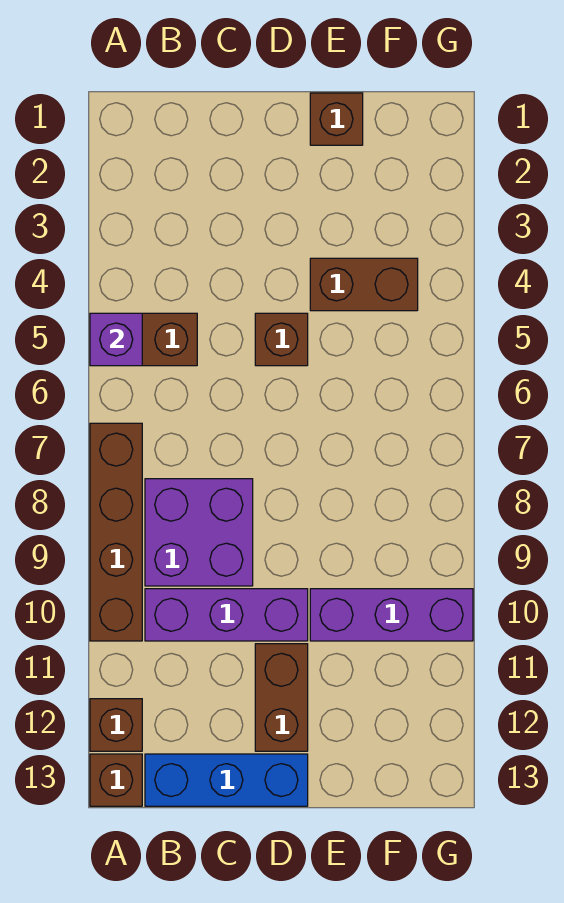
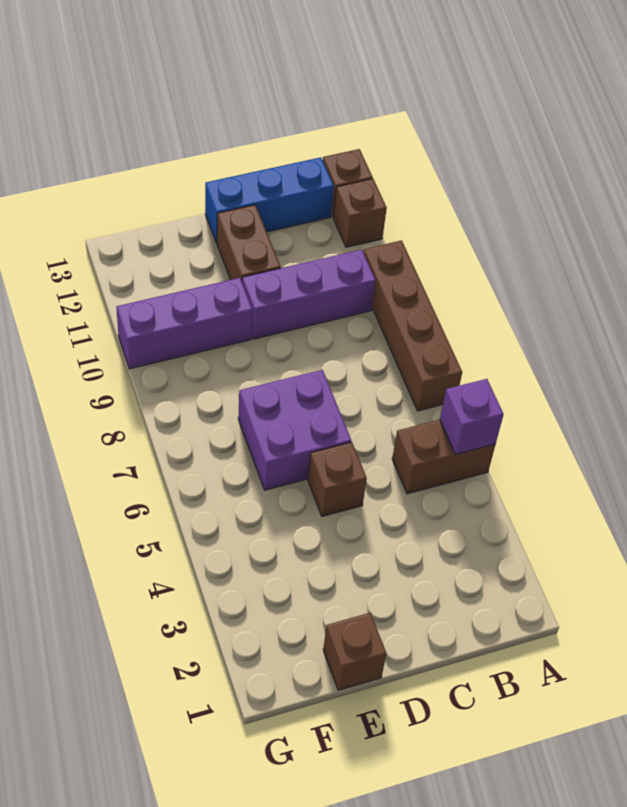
purple 2x2 brick [145,479,253,586] -> purple 2x2 brick moved to [238,370,351,490]
brown 1x2 brick [310,258,418,311] -> none

